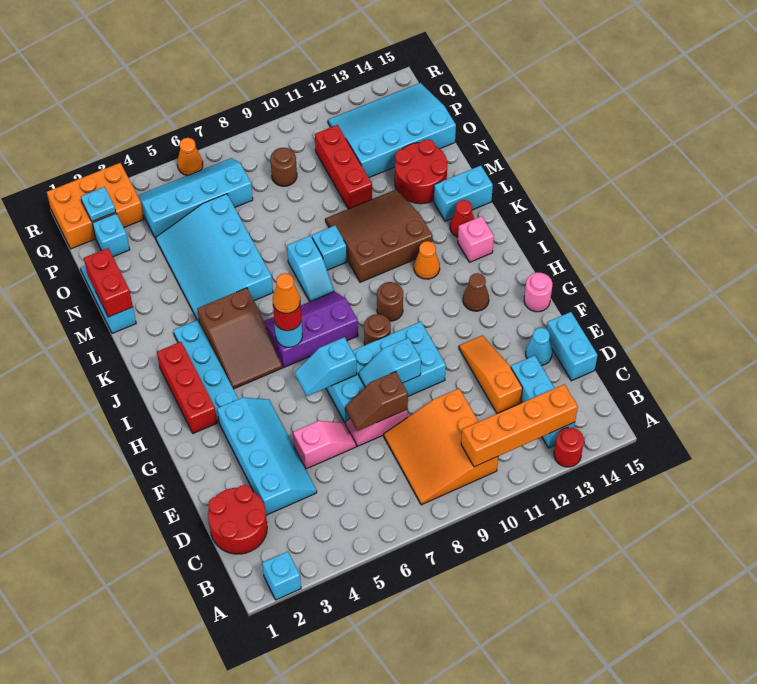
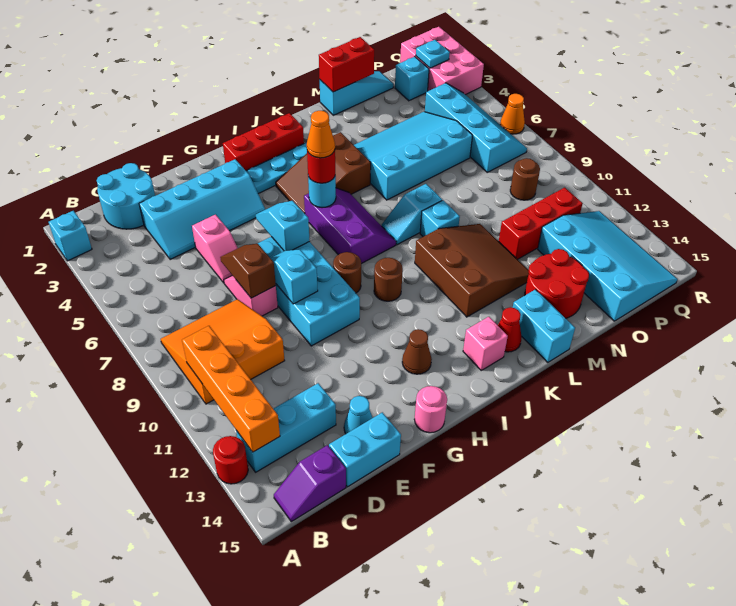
none -> purple 1x2 slope [274,445,346,522]
red 2x2 round brick [208,485,267,554] -> cyan 2x2 round brick [97,163,155,229]
orange 1x3 slope [459,335,522,414] -> none
orange 1x1 cone [414,241,440,279] -> none
orange 2x3 brick [47,163,144,249] -> pink 2x3 brick [400,27,484,95]

